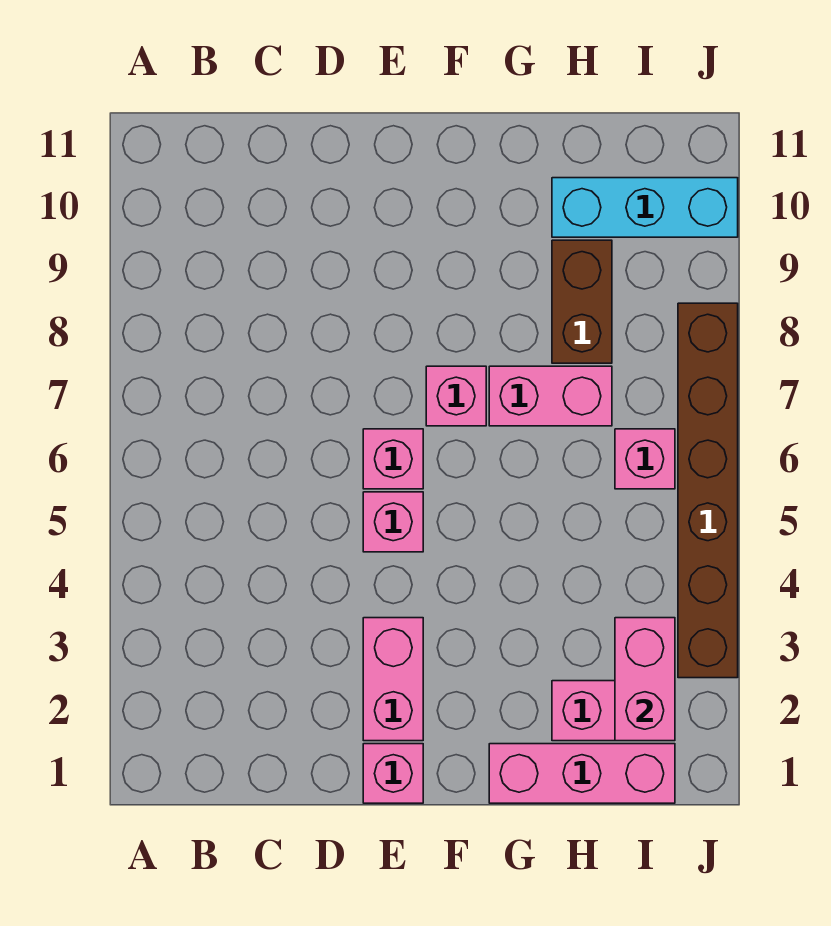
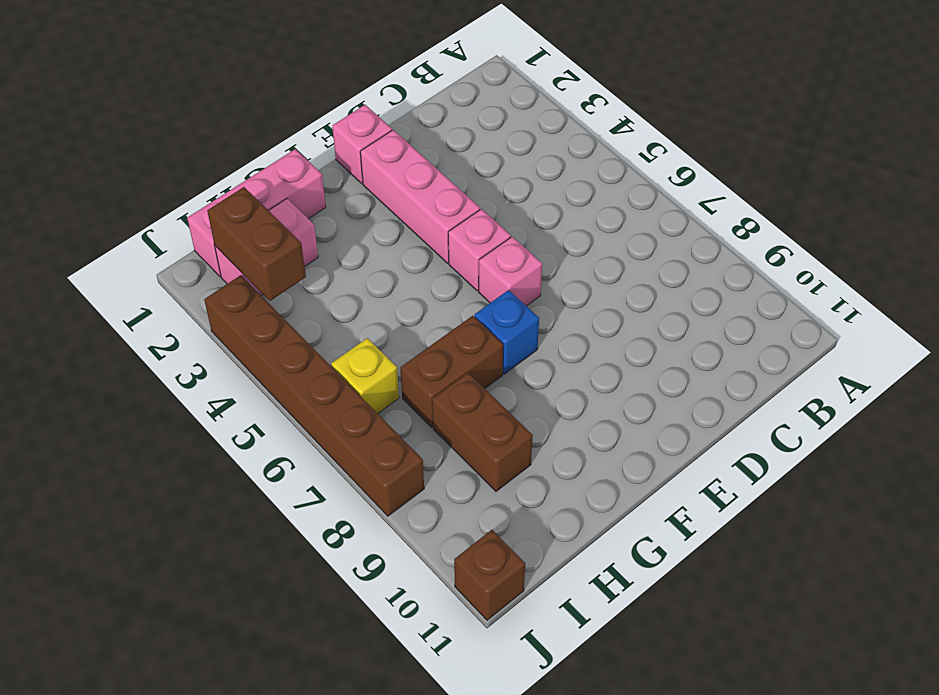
pink 1x2 brick [363,618,423,741] -> pink 1x3 brick [360,130,480,263]
pink 1x1 brick [426,366,486,426] -> blue 1x1 brick [474,290,539,374]
pink 1x2 brick [489,366,612,426] -> brown 1x2 brick [400,316,503,427]
cyan 1x3 brick [552,178,738,237] -> none
pink 1x2 brick [615,618,675,741] -> brown 1x2 brick [207,187,306,301]
pink 1x1 brick [615,429,675,489] -> yellow 1x1 brick [331,338,399,414]
none -> brown 1x1 brick [454,530,525,620]

